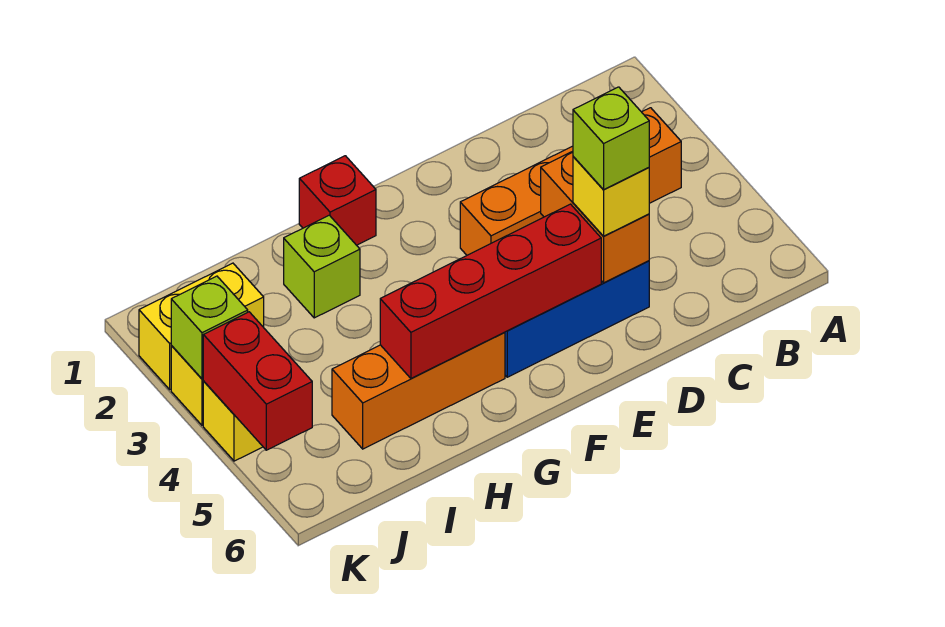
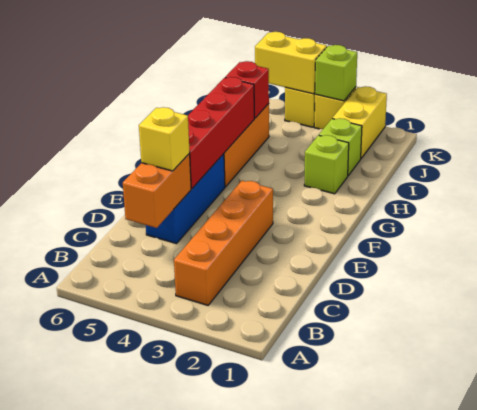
orange 1x2 brick [541,151,649,283] -> orange 1x2 brick turned to [123,154,191,228]
lime 1x1 brick [573,87,649,190] -> lime 1x1 brick moved to [319,118,362,176]
red 1x1 brick [299,156,376,245] -> red 1x1 brick moved to [225,61,269,118]
red 1x2 brick [203,312,312,450] -> yellow 1x2 brick [255,32,327,94]

